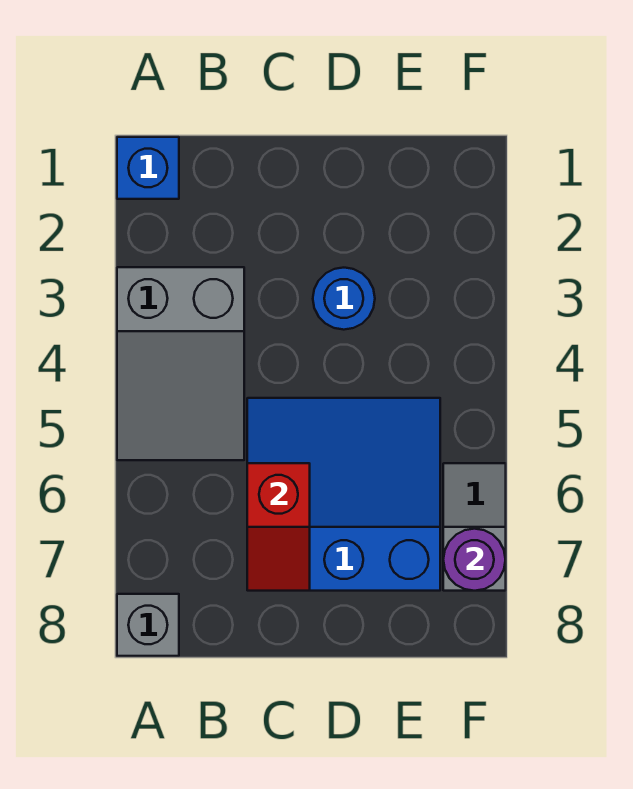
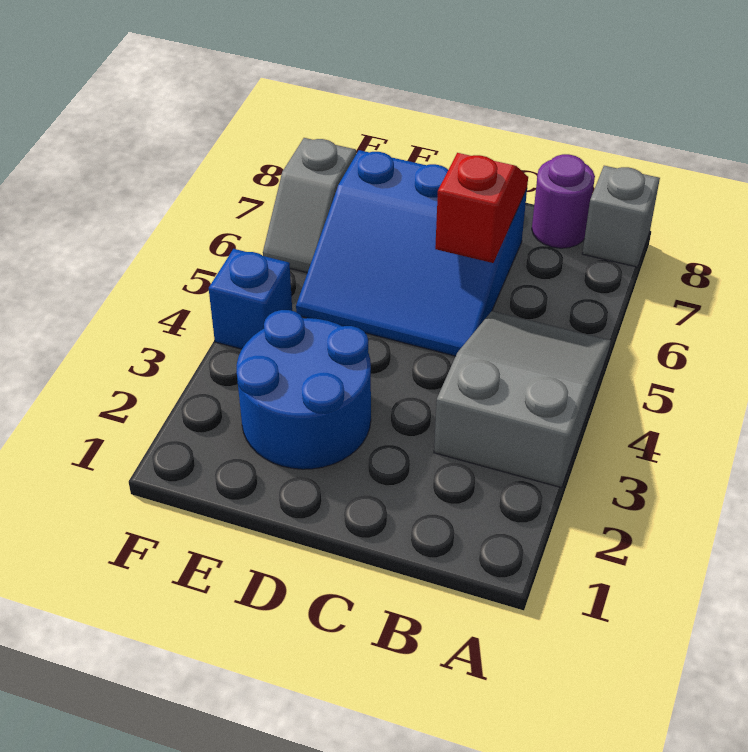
blue 1x1 brick [117,137,179,199] -> blue 1x1 brick moved to [209,249,292,349]
blue 1x1 round brick [313,268,375,330] -> blue 2x2 round brick [237,310,371,469]
purple 1x1 round brick [443,529,506,591] -> purple 1x1 round brick moved to [532,154,595,248]

